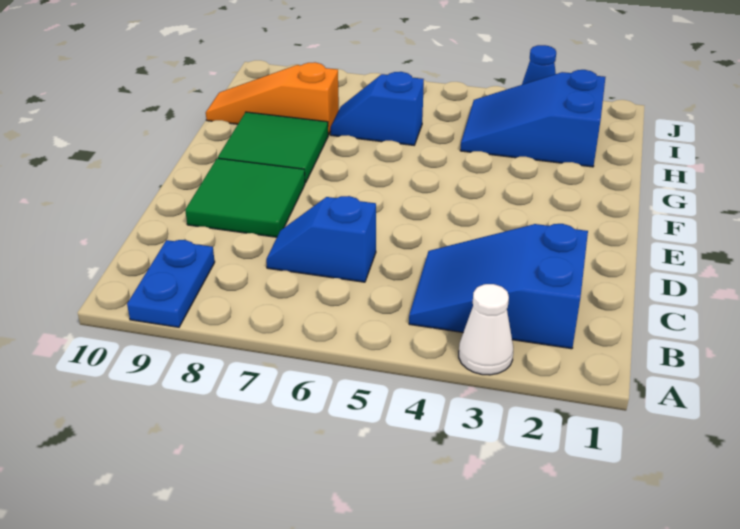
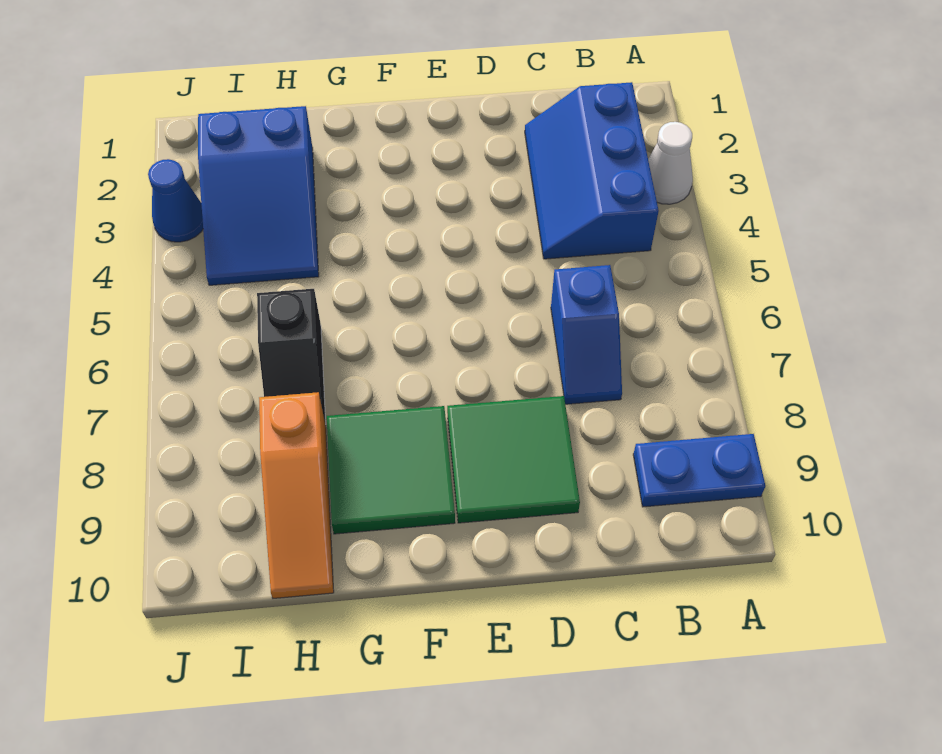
blue 2x3 slope [409,224,588,349] -> blue 2x3 slope turned to [525,82,659,259]
blue 1x2 slope [331,72,424,145] -> black 1x2 slope [257,289,326,424]

